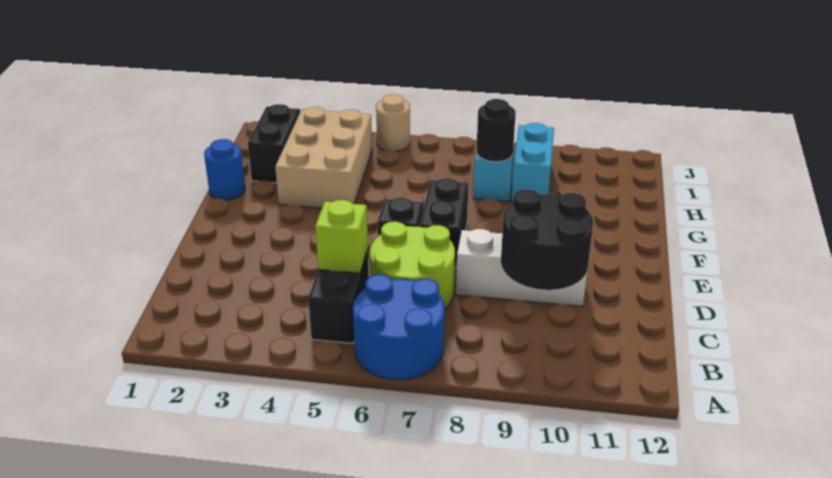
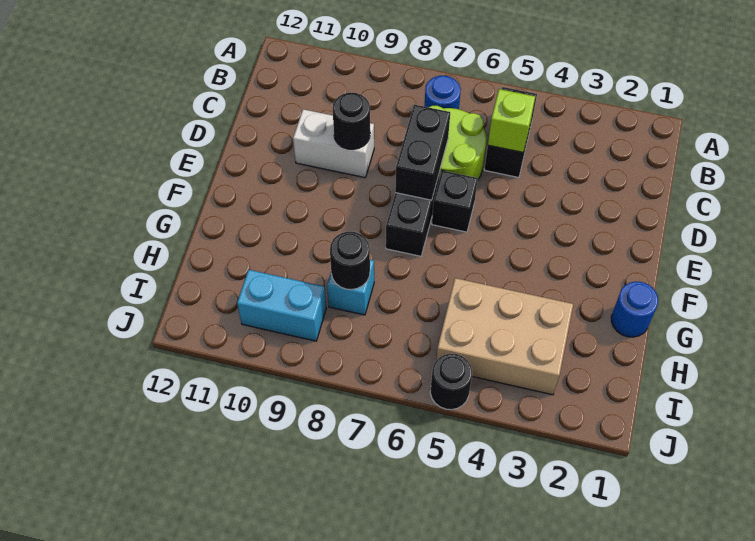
blue 2x2 round brick [353,274,444,380] -> blue 1x1 round brick [424,76,461,109]
black 2x2 round brick [501,189,593,290] -> black 1x1 round brick [333,92,370,149]
white 1x3 brick [456,229,587,307] -> white 1x2 brick [293,109,374,178]
tan 2x3 brick [275,107,372,208] -> tan 2x3 brick turned to [436,278,573,395]
black 1x2 brick [248,104,300,183] -> black 1x2 brick moved to [395,105,450,200]
cyan 1x2 brick [511,123,554,202] -> cyan 1x2 brick turned to [237,270,326,341]
tan 1x1 round brick [376,94,410,152] -> black 1x1 round brick [430,354,472,410]

